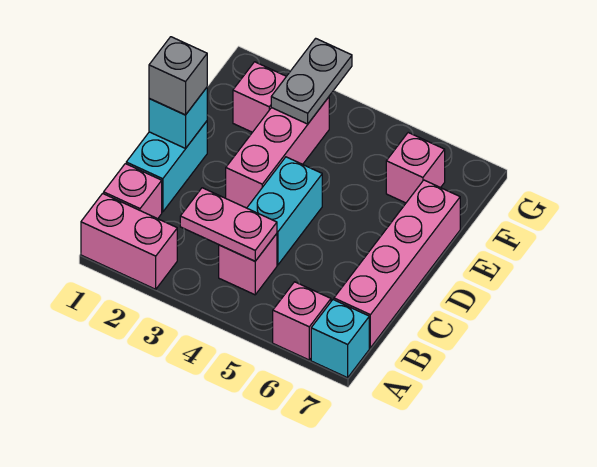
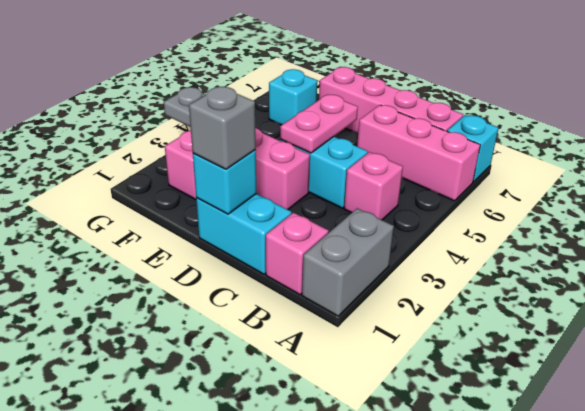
pink 1x2 brick [81,193,177,289] -> grey 1x2 brick [302,208,394,316]
pink 1x1 brick [273,282,331,360] -> pink 1x3 brick [357,105,480,201]
pink 1x2 plate [180,188,277,261] -> pink 1x2 plate moved to [280,94,358,153]
pink 1x1 brick [386,133,445,203] -> cyan 1x1 brick [269,69,317,125]

